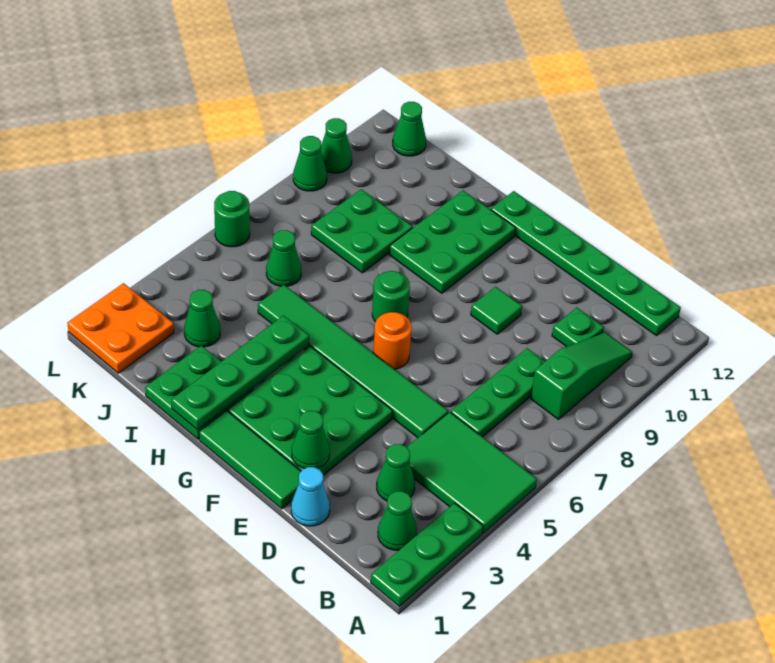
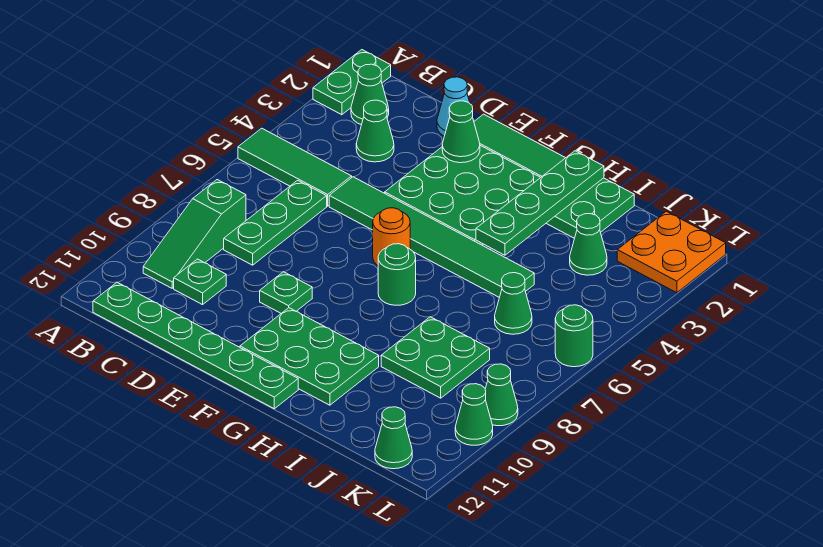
green 1x3 plate [371,503,483,606] -> green 1x2 plate [313,50,391,115]
green 2x3 tile [407,412,537,533] -> green 1x3 tile [238,128,352,206]
green 1x1 tile [471,287,522,334] -> green 1x1 plate [260,272,312,313]
green 2x3 plate [389,191,516,293] -> green 2x3 plate turned to [240,308,379,405]

